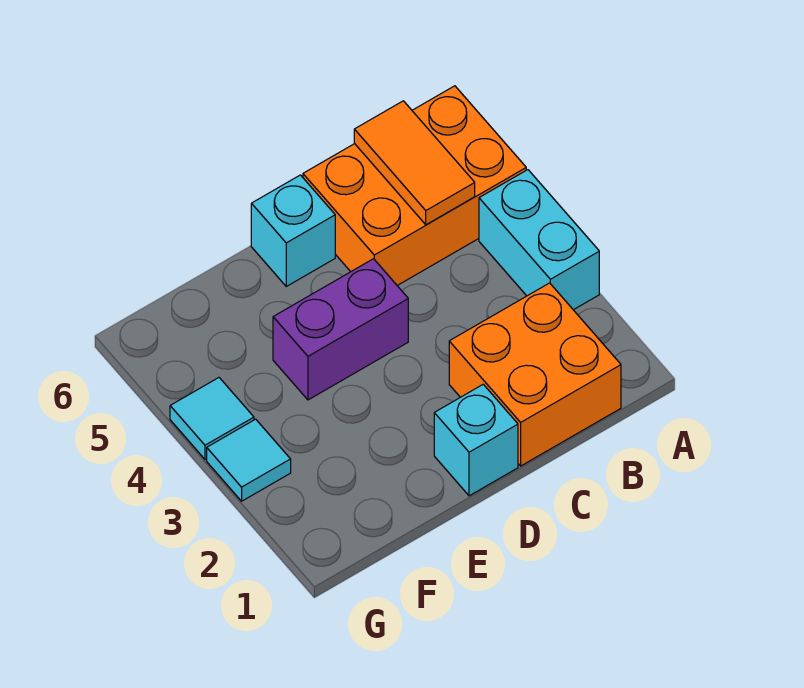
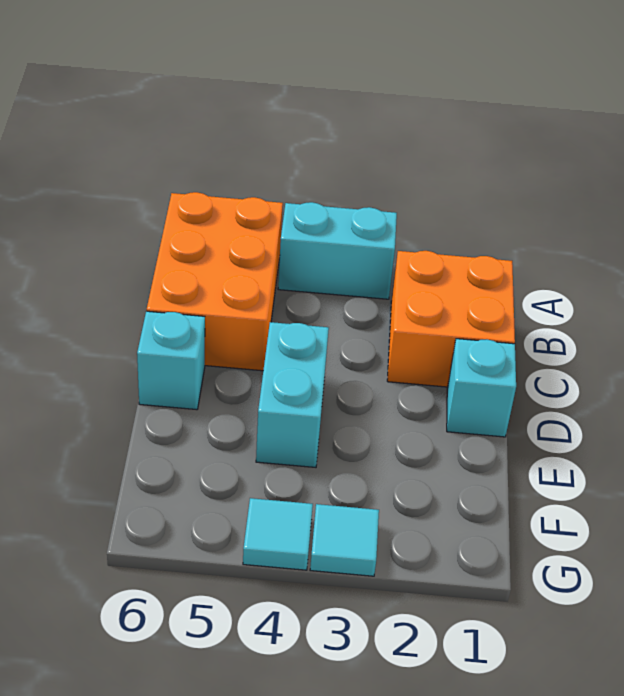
orange 1x2 tile [354,101,475,225] -> none
purple 1x2 brick [273,259,408,400] -> cyan 1x2 brick [256,322,329,467]

